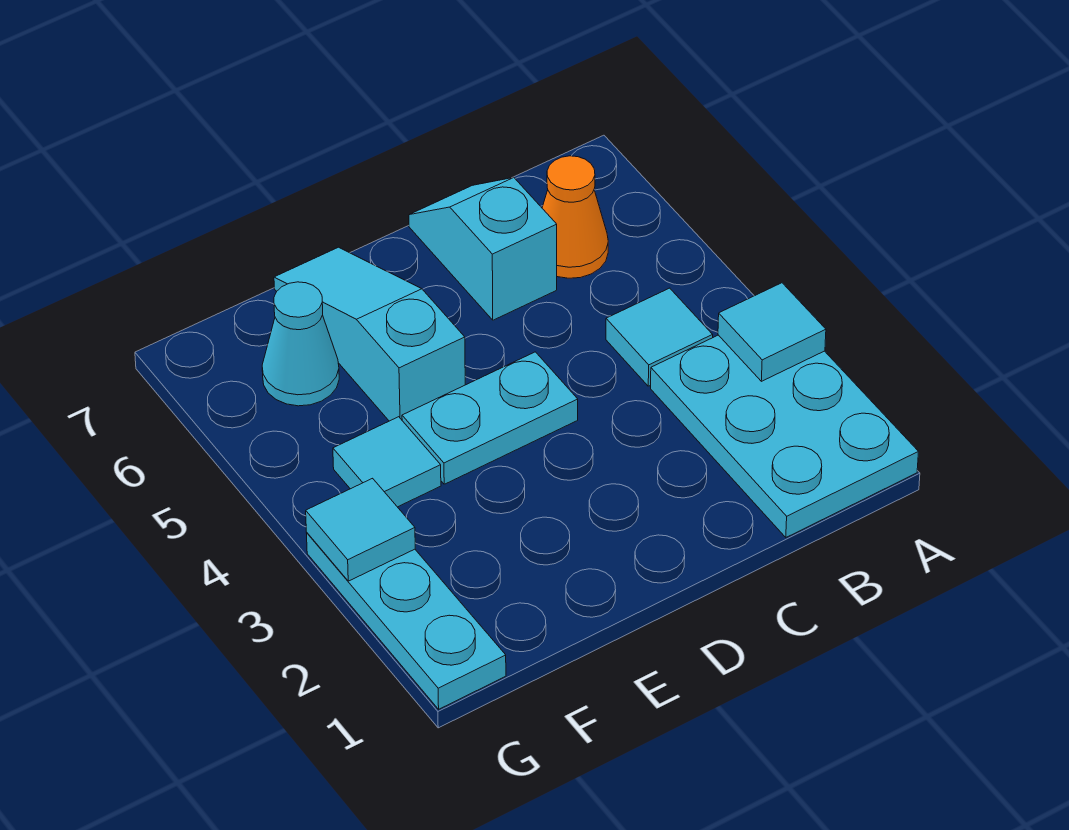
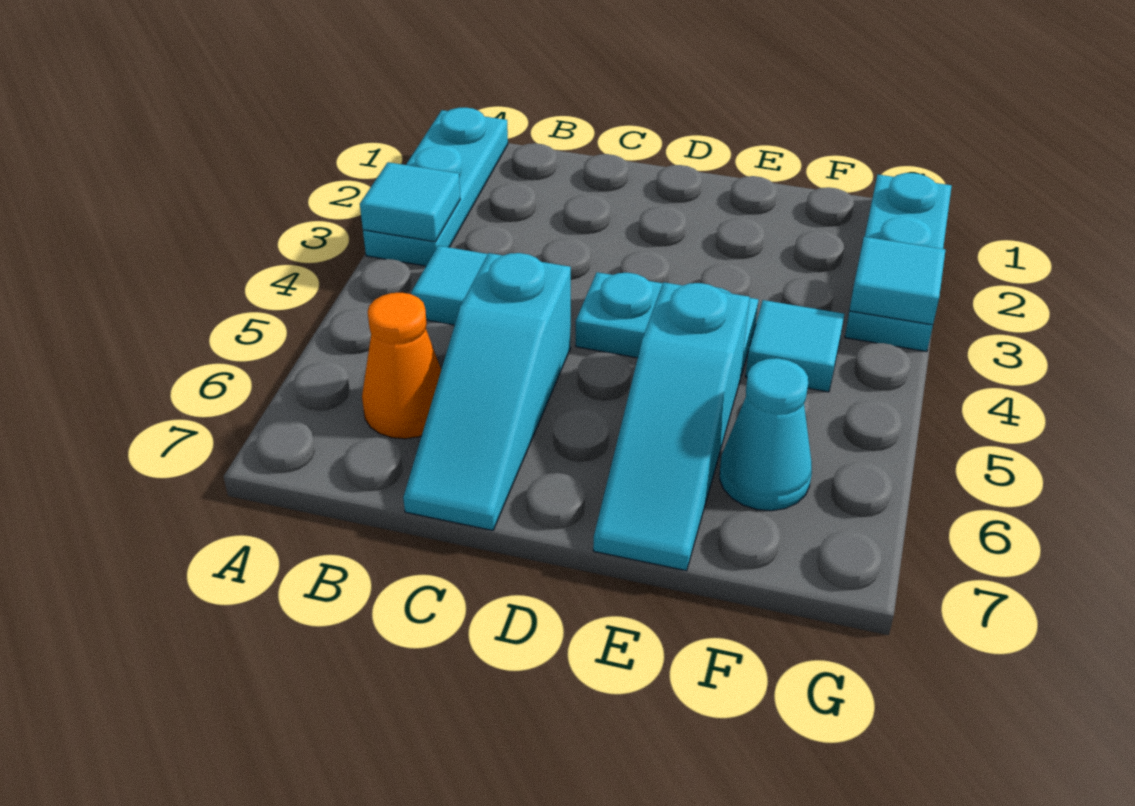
cyan 2x3 plate [651,335,918,537] -> cyan 1x3 plate [363,108,508,266]
cyan 1x2 slope [409,178,557,320] -> cyan 1x3 slope [403,253,571,530]

